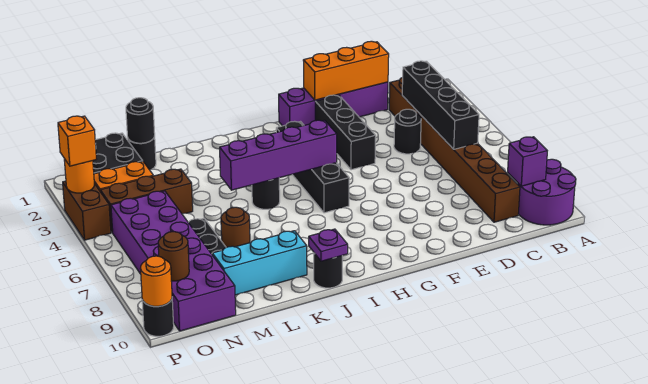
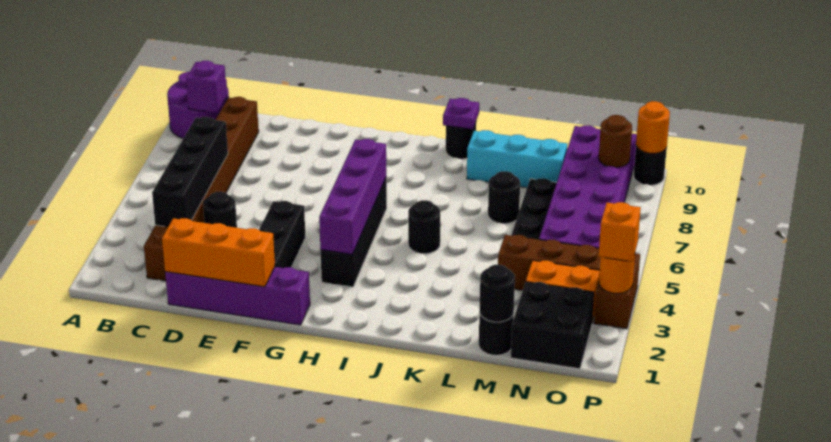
purple 1x4 brick [220,120,337,190] -> purple 1x4 brick turned to [319,139,386,255]
brown 1x1 round brick [221,207,250,247] -> black 1x1 round brick [488,171,520,224]

